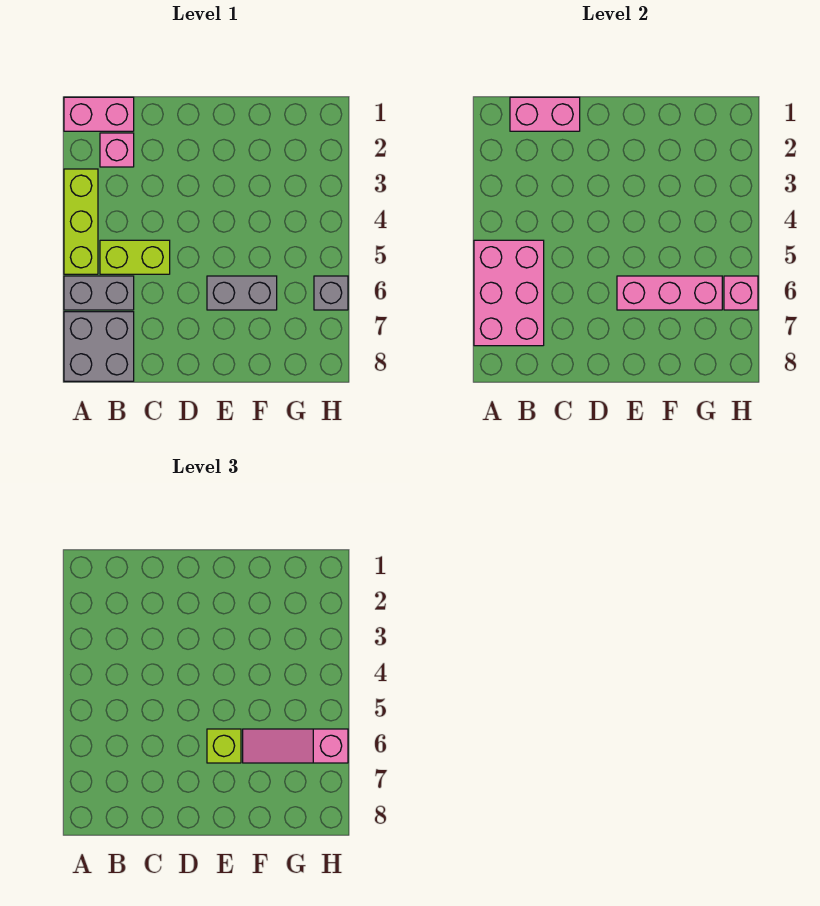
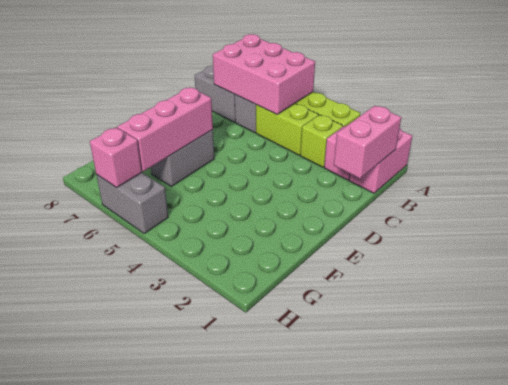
lime 1x2 brick [100,240,170,274] -> lime 1x2 brick turned to [256,104,319,155]
lime 1x1 brick [207,729,241,763] -> lime 1x1 brick moved to [300,115,343,167]
pink 1x3 slope [243,729,348,763] -> none
grey 1x1 brick [314,276,348,310] -> grey 1x2 brick [97,173,168,233]

